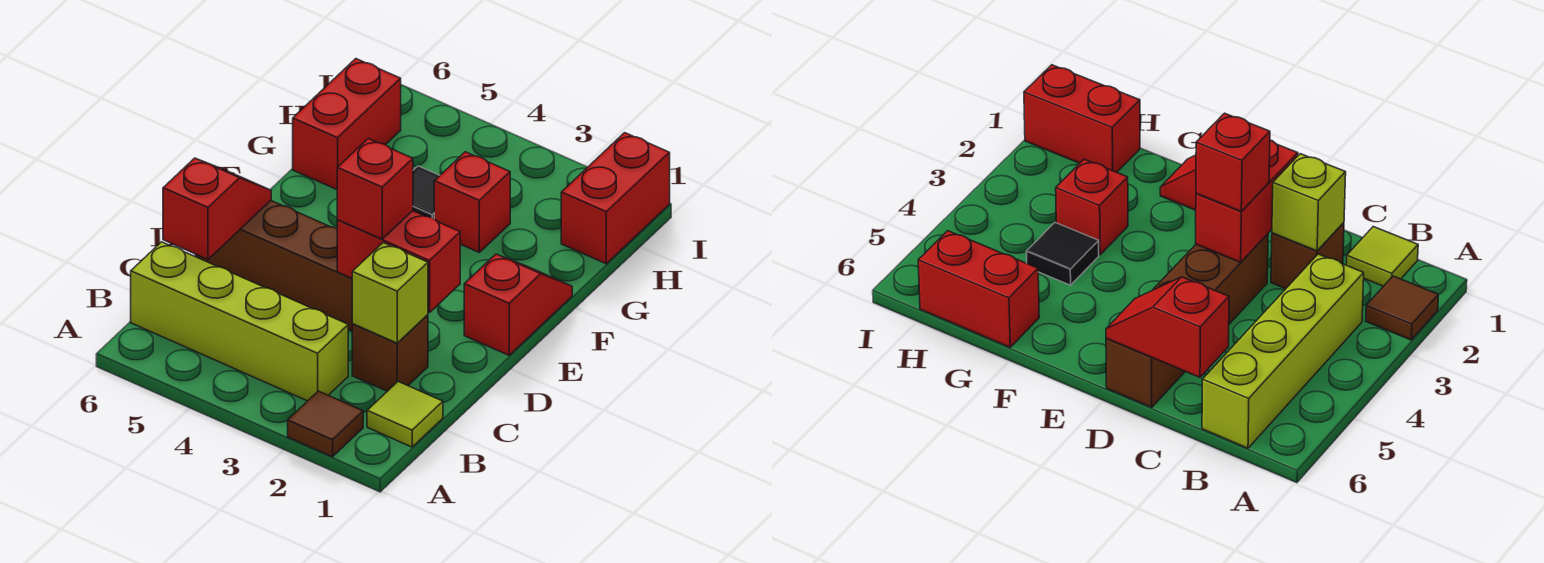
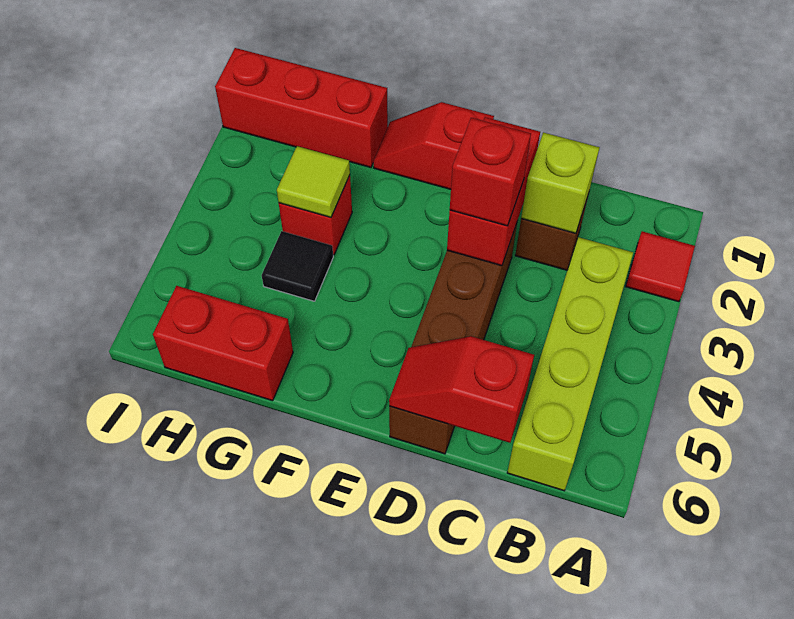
brown 1x1 tile [288,391,363,457] -> red 1x1 tile [626,231,695,302]
lime 1x1 tile [367,382,443,447] -> lime 1x1 tile moved to [277,146,350,218]
red 1x2 brick [561,133,670,264] -> red 1x3 brick [215,48,388,167]

